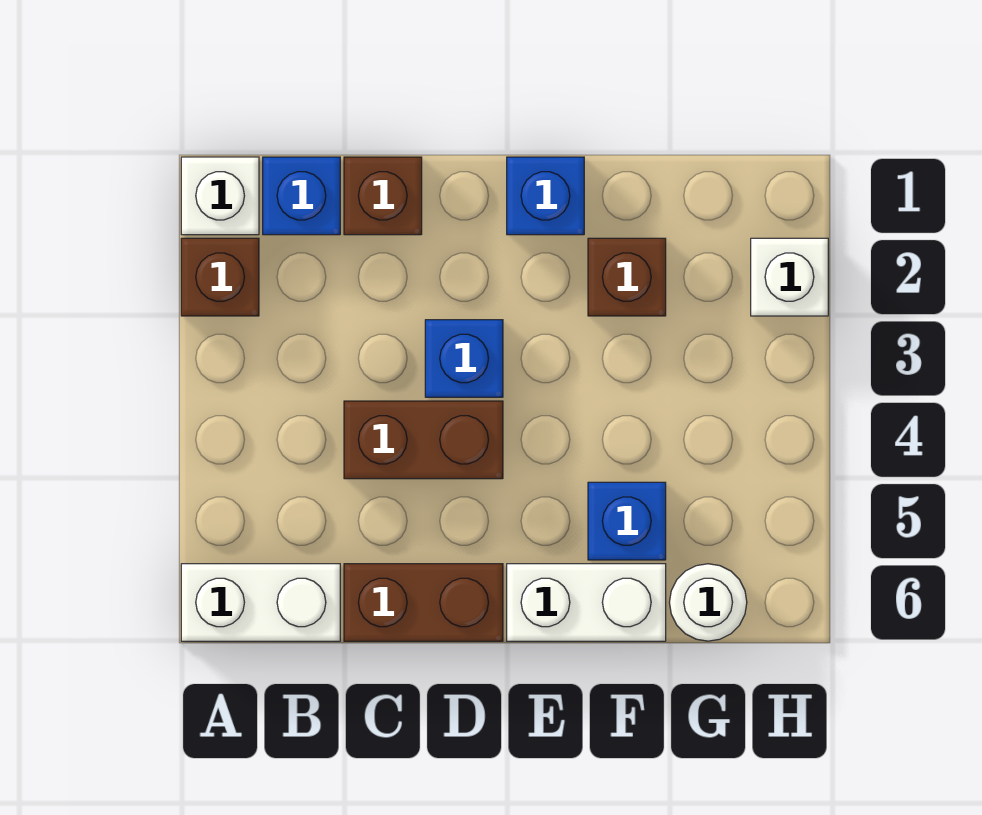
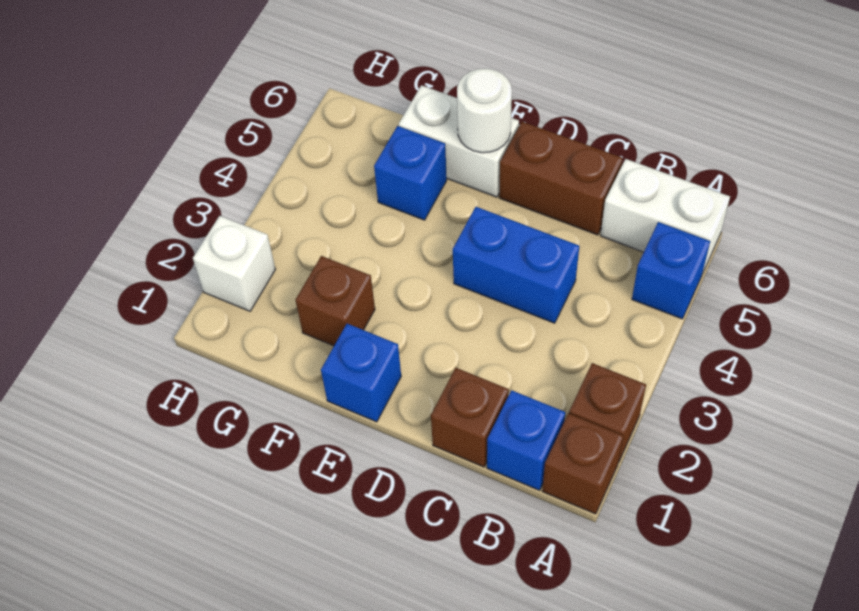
white 1x1 brick [181,157,259,235] -> brown 1x1 brick [542,413,623,514]
brown 1x2 brick [344,401,503,479] -> blue 1x2 brick [453,207,579,323]
blue 1x1 brick [425,320,503,397] -> blue 1x1 brick moved to [632,222,710,319]
white 1x1 round brick [669,564,747,641] -> white 1x1 round brick moved to [457,68,512,153]

